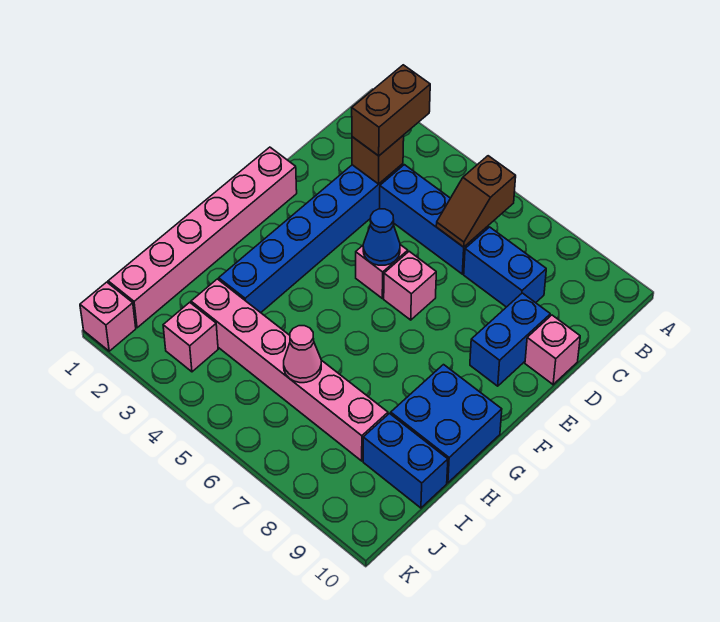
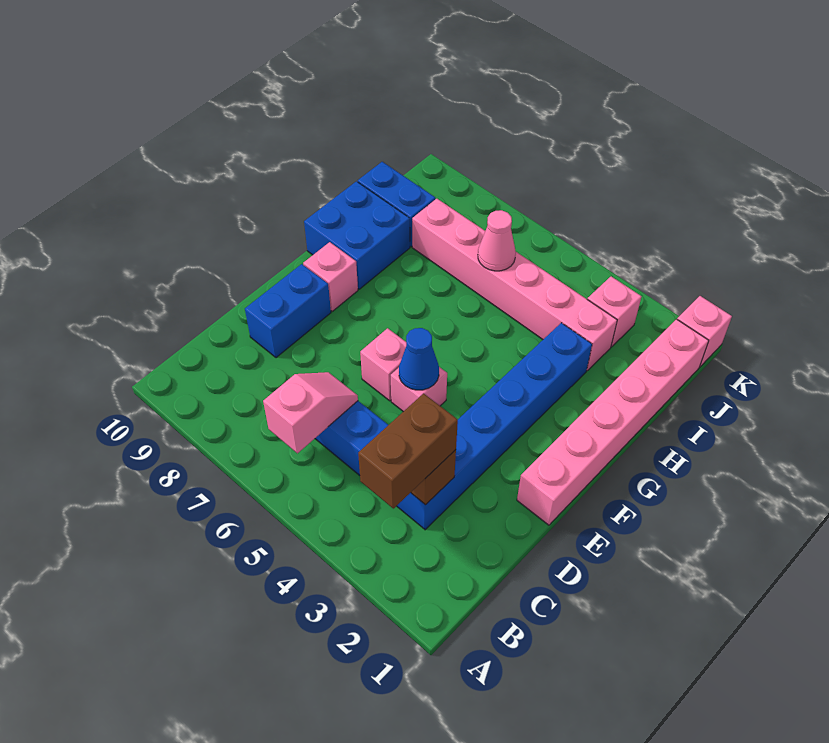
brown 1x2 slope [436,156,516,247] -> pink 1x2 slope [263,372,358,453]
blue 1x2 brick [464,227,546,307] -> none
pink 1x1 brick [525,315,580,385] -> pink 1x1 brick moved to [303,242,358,311]

